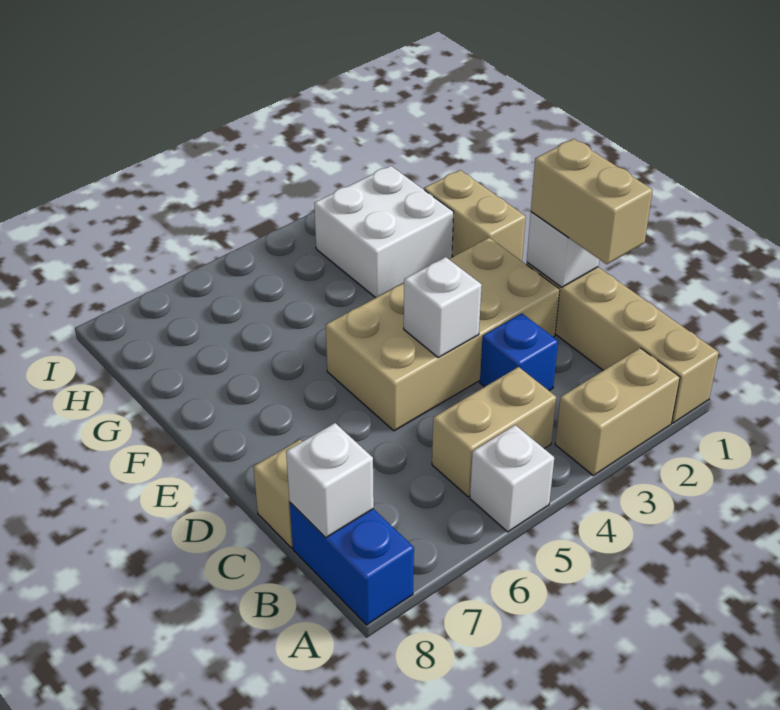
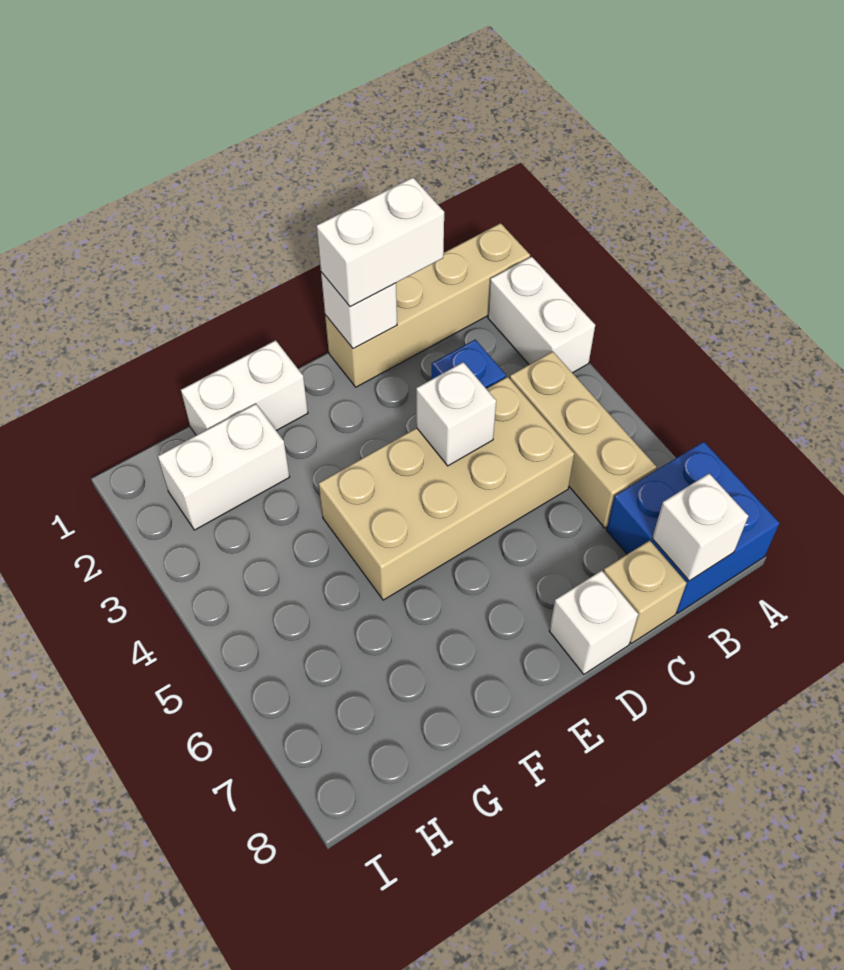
tan 1x2 brick [555,348,680,475] -> white 1x2 brick [488,257,595,373]
white 1x1 brick [470,425,554,532] -> white 1x1 brick moved to [549,571,638,674]
blue 1x2 brick [290,503,414,625] -> blue 2x2 brick [607,442,780,613]
tan 1x2 brick [432,367,556,497] -> tan 1x3 brick [510,352,657,528]
tan 1x2 brick [531,139,653,264] -> white 1x2 brick [317,178,444,307]
tan 2x4 brick [326,238,560,431] -> tan 2x4 brick turned to [319,377,574,600]
tan 1x2 brick [424,170,526,261] -> white 1x2 brick [181,340,308,435]
white 2x2 brick [314,166,454,298] -> white 1x2 brick [158,404,290,530]

